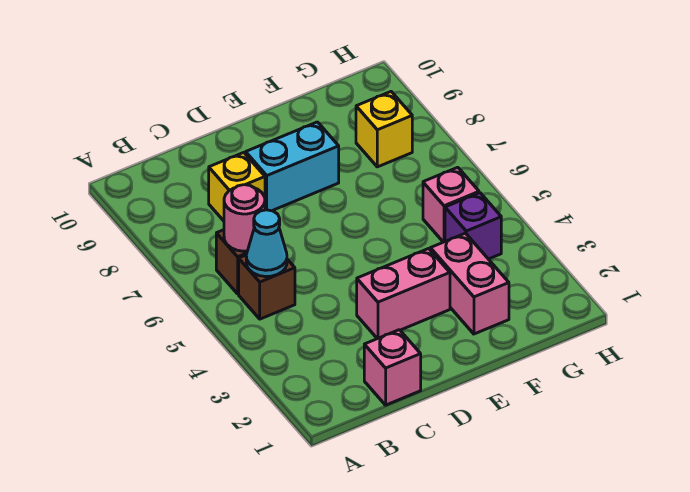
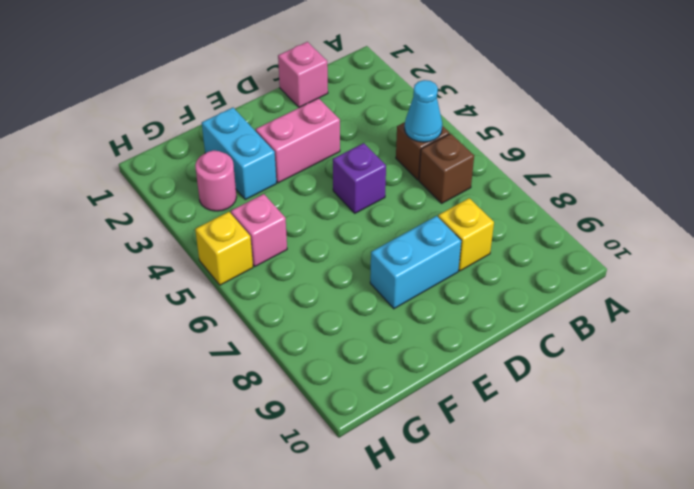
pink 1x1 round brick [224,185,265,251] -> pink 1x1 round brick moved to [195,150,237,211]
pink 1x2 brick [430,233,509,334] -> cyan 1x2 brick [202,108,276,199]
purple 1x1 brick [445,193,501,259] -> purple 1x1 brick moved to [333,143,386,213]
yellow 1x1 brick [356,92,412,167] -> yellow 1x1 brick moved to [195,212,253,285]

